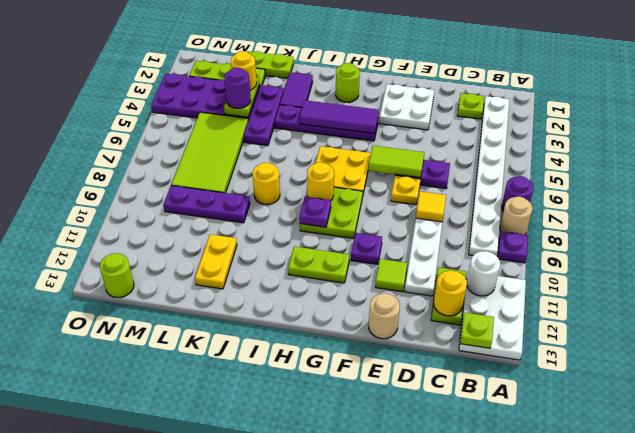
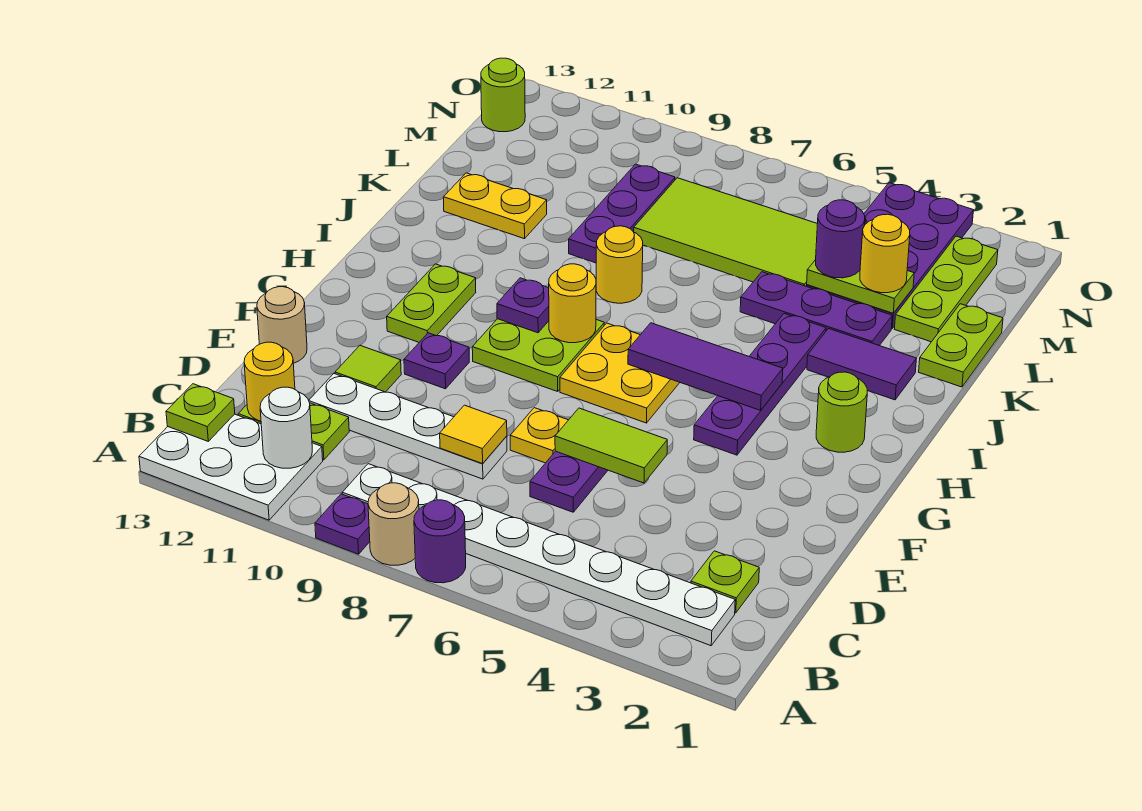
white 2x2 plate [379,84,434,130] -> none
lime 1x2 tile [368,146,424,178] -> lime 1x2 tile turned to [555,408,667,483]
purple 1x3 tile [299,100,379,134] -> purple 1x3 tile turned to [628,323,783,410]

